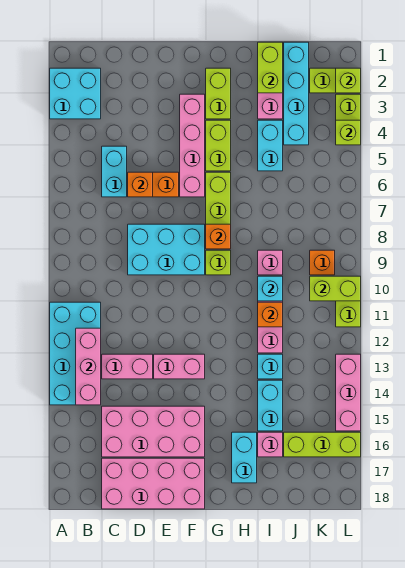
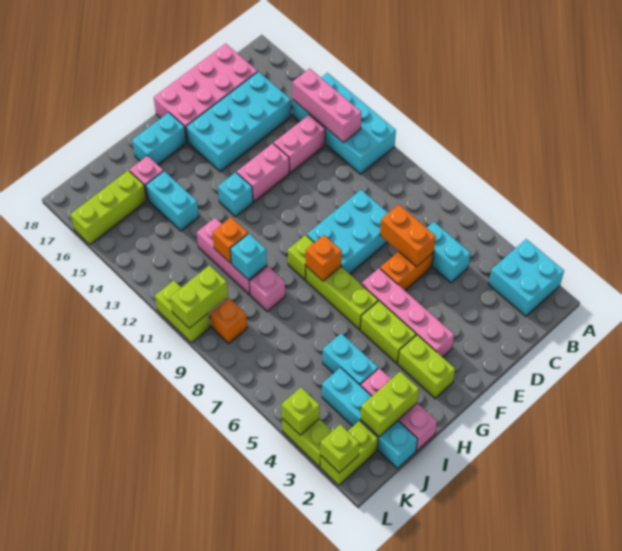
pink 2x4 brick [102,406,205,457] -> cyan 2x4 brick [186,72,291,172]
orange 1x1 brick [128,172,153,197] -> orange 1x2 brick [380,205,436,267]
cyan 1x2 brick [232,432,257,483] -> cyan 1x2 brick turned to [132,112,186,165]
lime 1x2 brick [258,42,283,93] -> lime 1x2 brick turned to [361,372,419,437]
cyan 1x1 brick [258,354,283,379] -> cyan 1x1 brick moved to [218,172,253,217]
pink 1x3 brick [336,354,361,431] -> none

